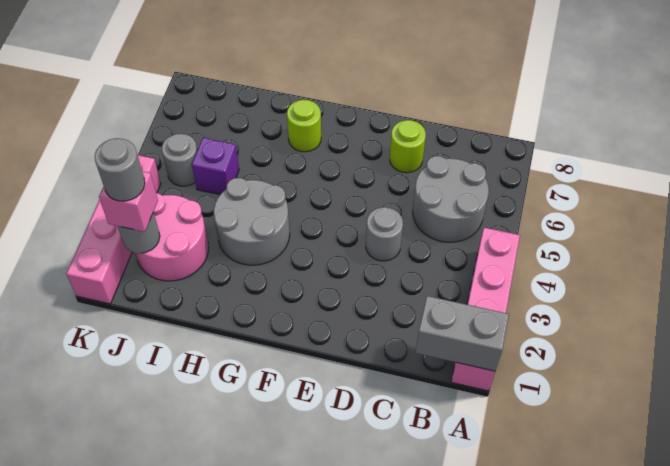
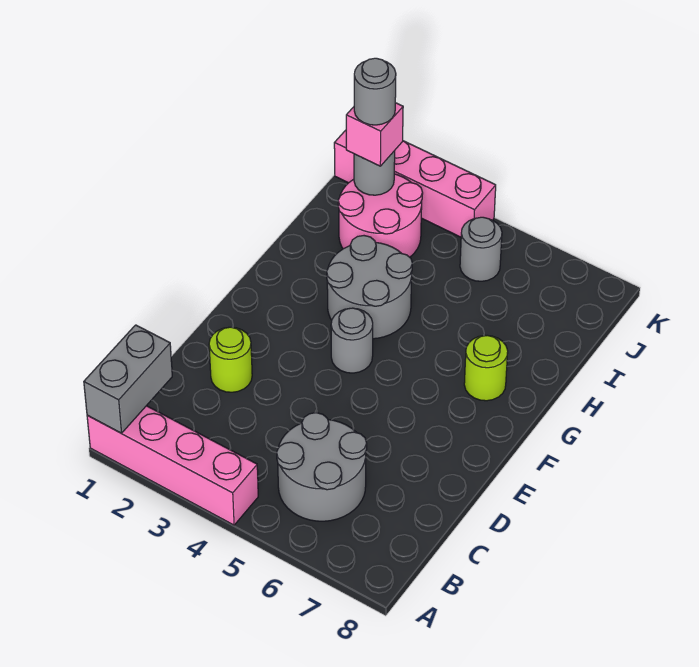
grey 1x1 round brick [366,207,403,261] -> grey 1x1 round brick moved to [331,308,373,373]
lime 1x1 round brick [390,120,426,173] -> lime 1x1 round brick moved to [209,327,252,392]
purple 1x1 brick [192,138,239,195] -> none

